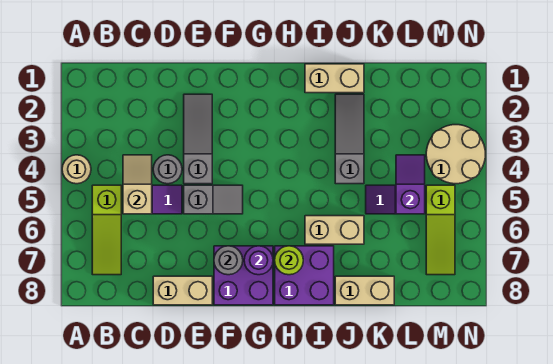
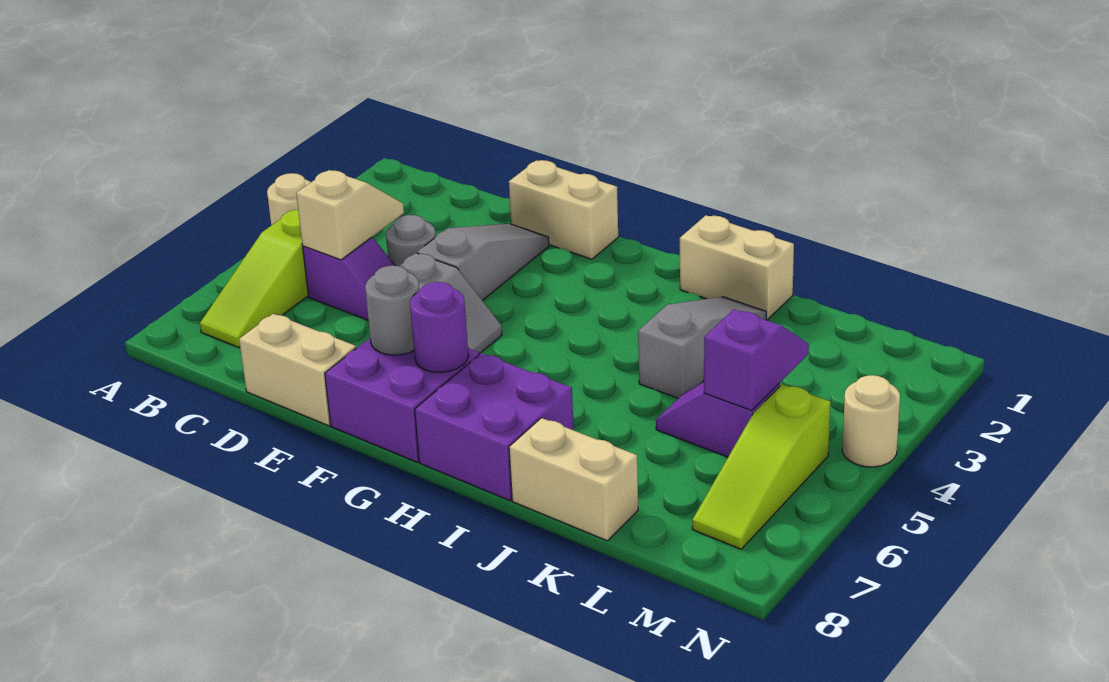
lime 1x1 round brick [275,246,303,275] -> none
tan 1x2 brick [305,216,364,244] -> tan 1x2 brick moved to [509,160,618,259]
tan 2x2 round brick [426,125,485,184] -> tan 1x1 round brick [842,375,900,467]

